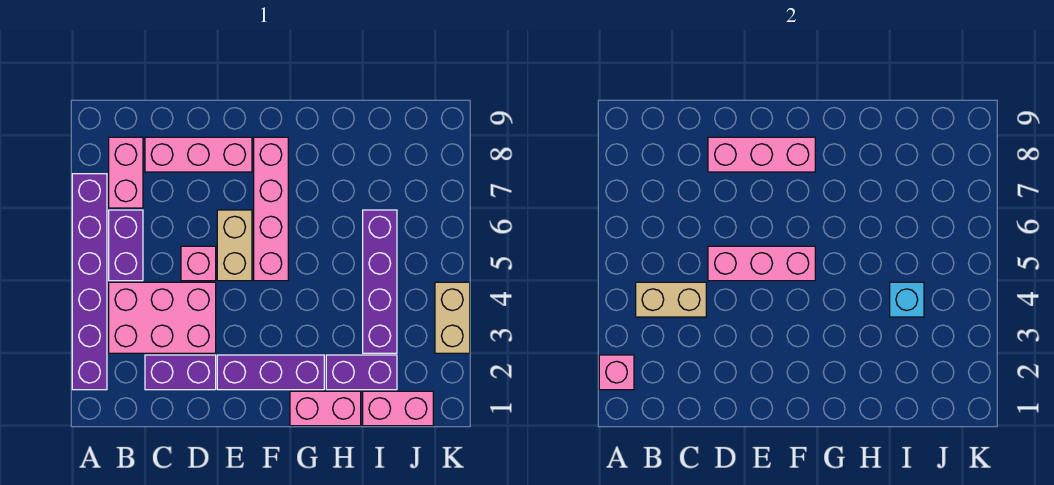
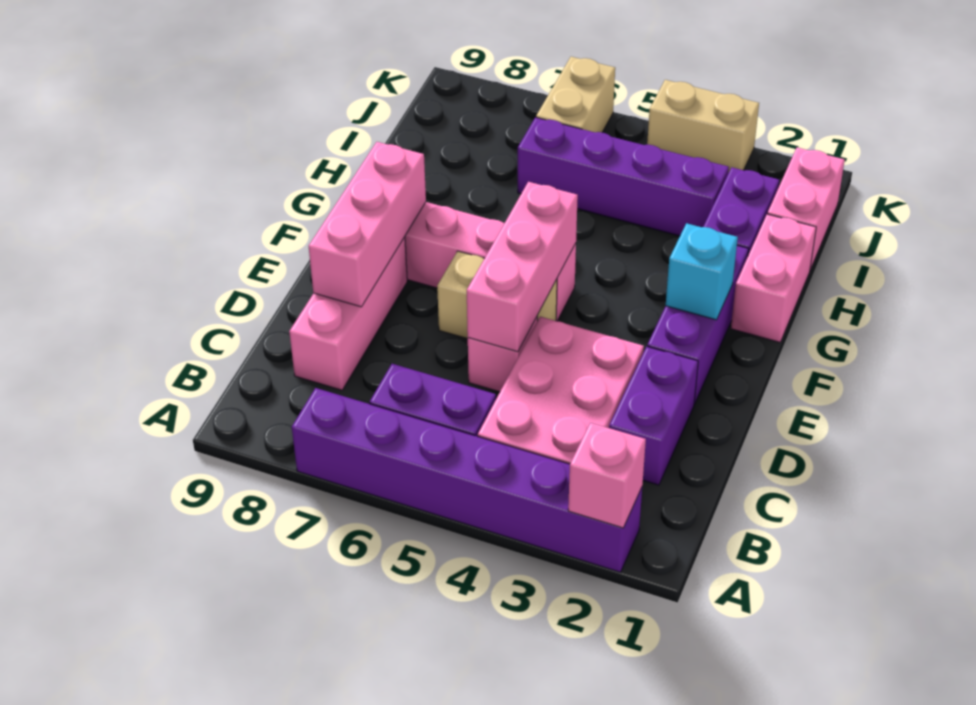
tan 1x2 brick [636,282,706,317] -> tan 1x2 brick moved to [536,57,615,132]
pink 1x2 brick [109,137,143,208] -> none
cyan 1x1 brick [890,282,924,317] -> cyan 1x1 brick moved to [666,223,738,320]

